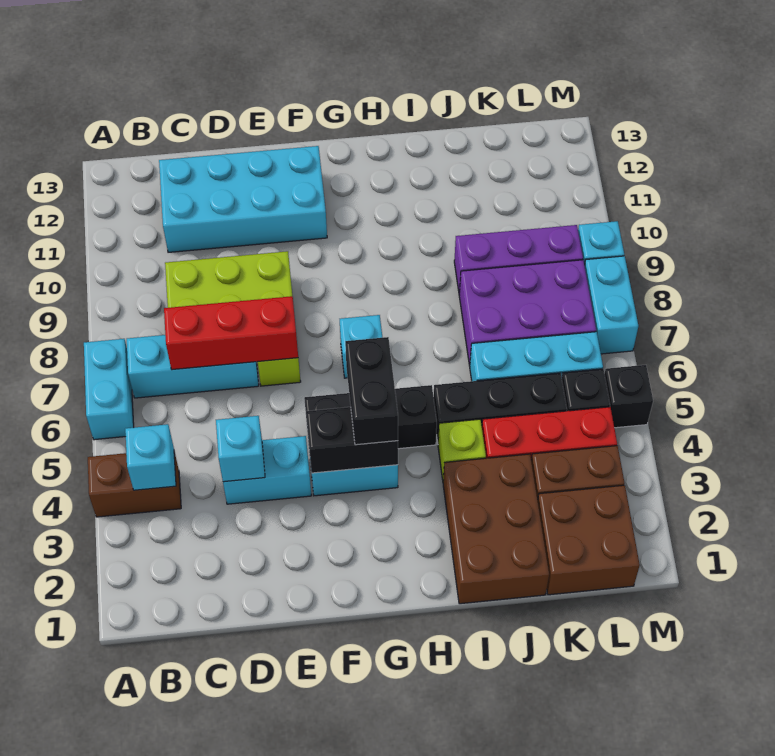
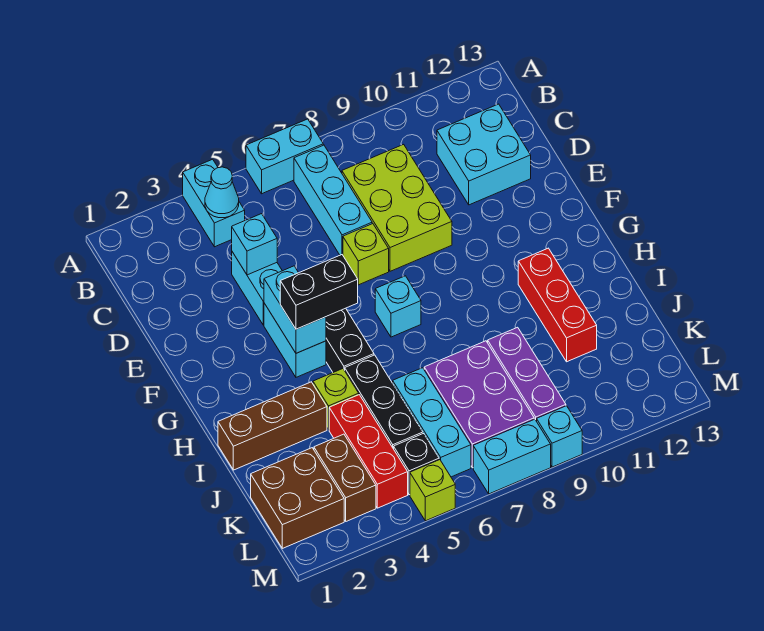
brown 1x2 brick [88,451,181,517] -> cyan 1x2 brick [183,159,245,247]
cyan 1x1 brick [125,424,176,490] -> cyan 1x1 cone [205,167,239,218]
red 1x3 brick [164,296,298,370] -> red 1x3 brick moved to [518,248,597,362]
cyan 2x4 brick [159,146,327,252] -> cyan 2x2 brick [437,104,531,205]
black 1x2 brick [306,407,398,473] -> cyan 1x2 brick [264,266,326,353]
brown 2x3 brick [443,454,549,604] -> brown 1x3 brick [218,382,327,470]
black 1x1 brick [605,365,653,428] -> lime 1x1 brick [410,460,455,521]

